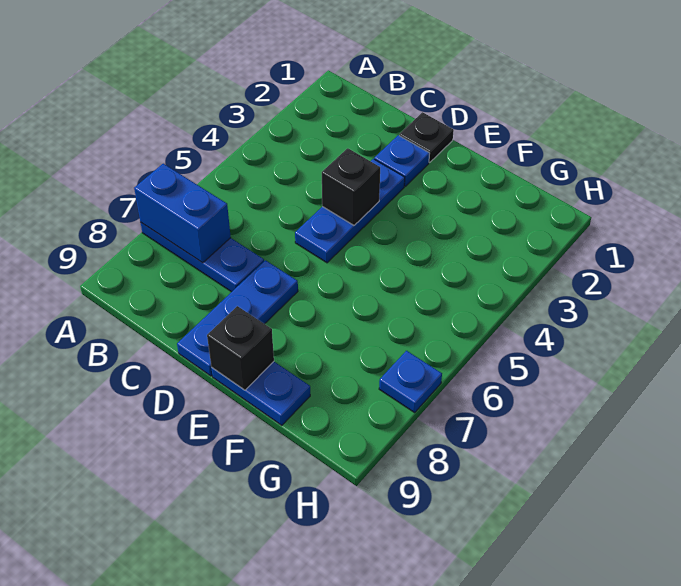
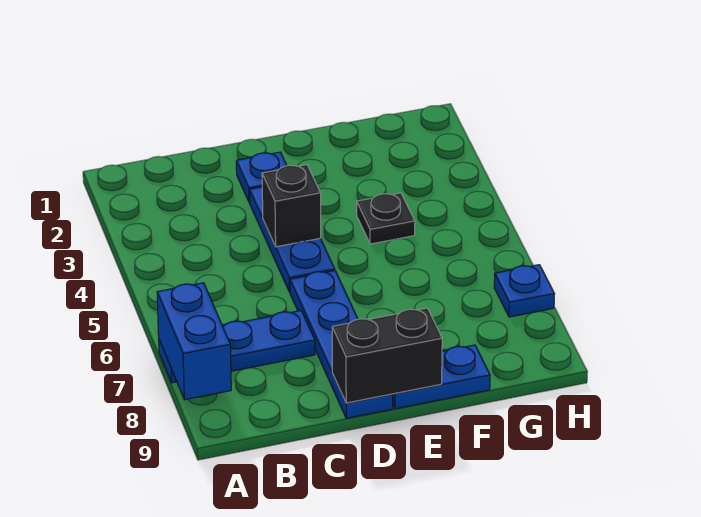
blue 1x2 brick [134,164,231,263] -> blue 1x2 brick turned to [157,283,231,400]
black 1x1 plate [399,112,454,162] -> black 1x1 plate moved to [357,193,415,244]
blue 1x3 plate [177,260,298,376] -> blue 1x4 plate [290,271,393,418]
black 1x1 brick [207,306,274,390] -> black 1x2 brick [332,308,442,403]

